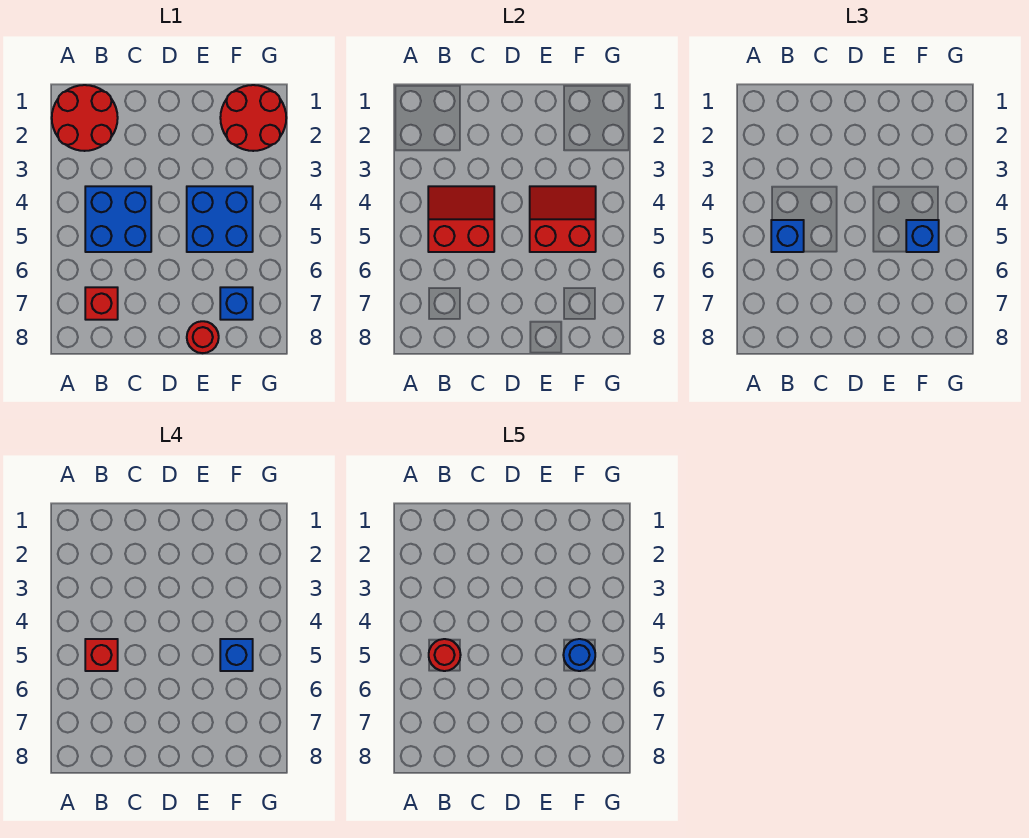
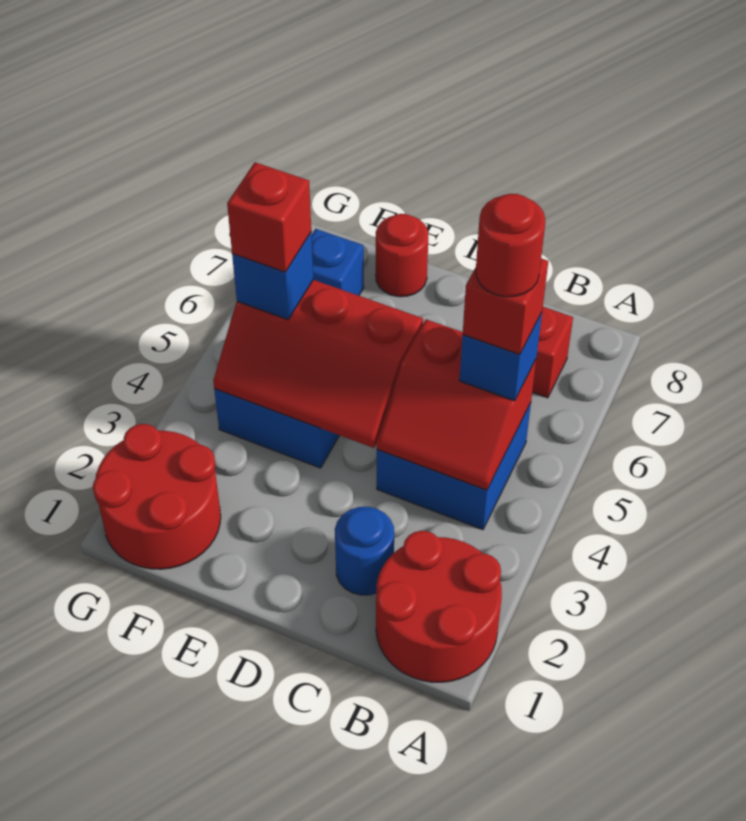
red 2x2 slope [530,186,596,252] -> red 2x3 slope [213,280,423,448]
blue 1x1 brick [220,639,253,671] -> red 1x1 brick [227,162,311,272]
blue 1x1 round brick [563,639,595,671] -> blue 1x1 round brick moved to [335,507,394,595]

